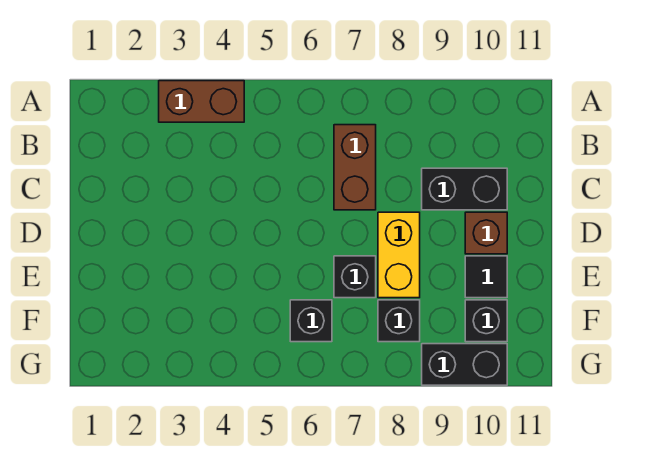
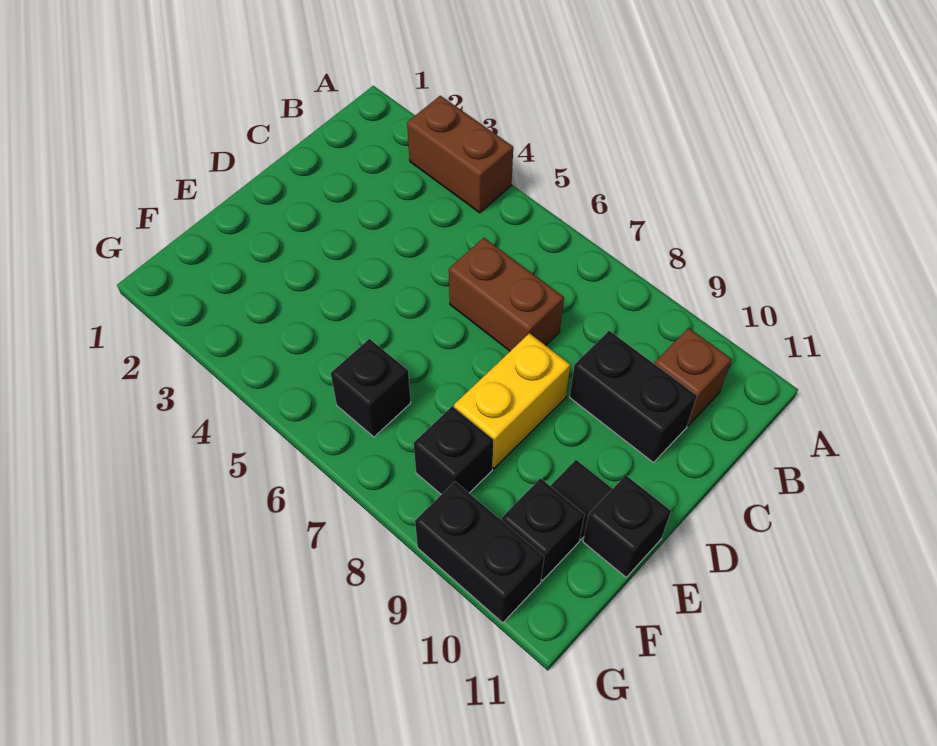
brown 1x2 brick [334,125,376,210] -> brown 1x2 brick turned to [449,238,564,351]
brown 1x1 brick [465,212,507,254] -> brown 1x1 brick moved to [655,328,732,426]
black 1x1 brick [334,256,376,298] -> black 1x1 brick moved to [583,475,671,577]

